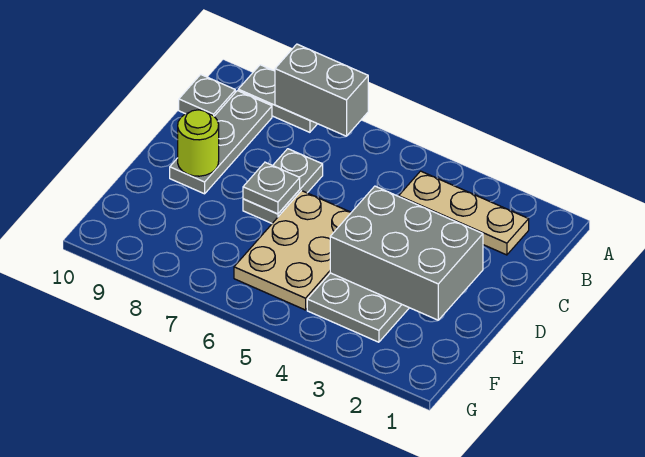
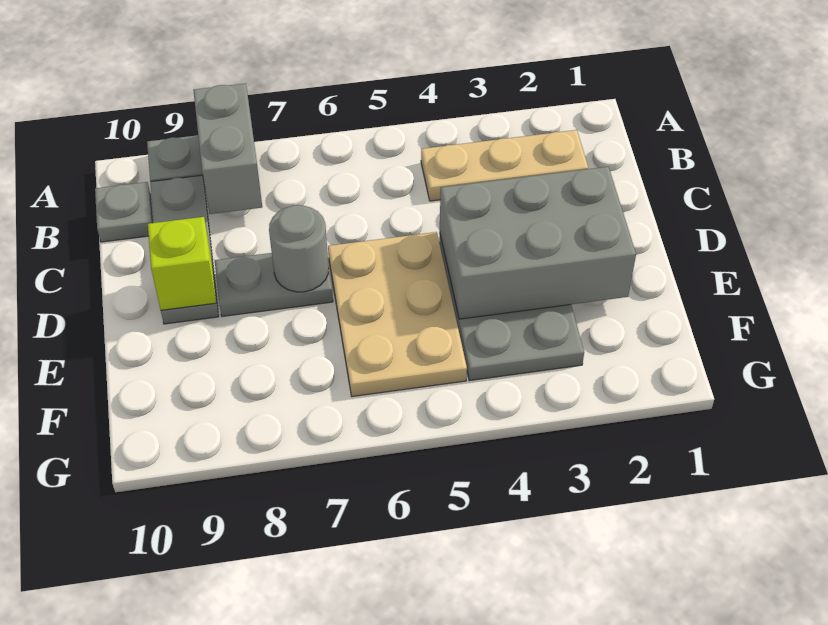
grey 1x2 brick [275,44,368,136] -> grey 1x2 brick turned to [193,83,262,214]
grey 1x2 plate [243,149,323,223] -> grey 1x2 plate turned to [215,253,333,316]
grey 1x1 plate [243,162,300,214] -> grey 1x1 round brick [269,205,329,292]
lime 1x1 round brick [178,110,219,176] -> lime 1x1 brick [148,217,216,310]

